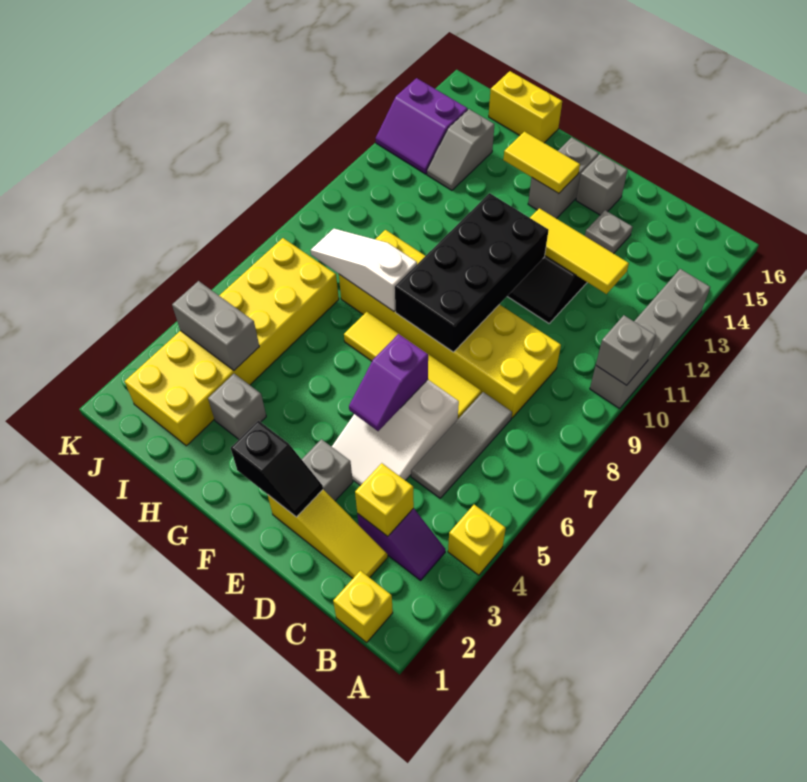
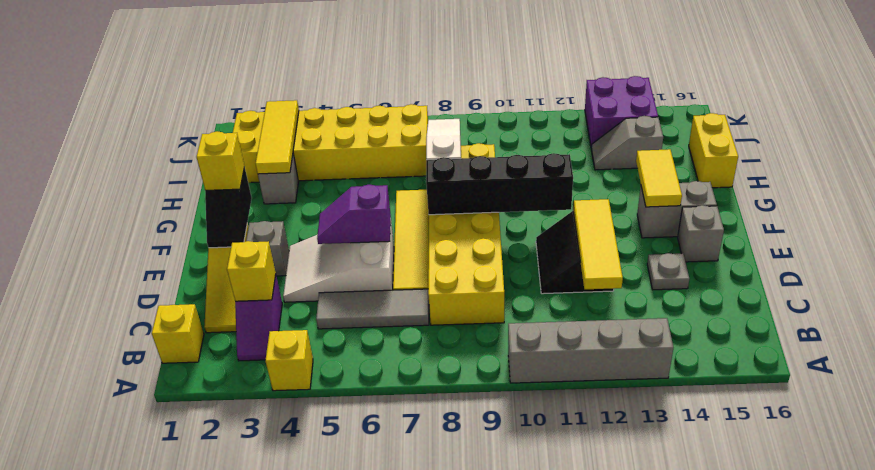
grey 1x1 brick [596,315,656,385] -> none
black 2x4 brick [395,193,549,352] -> black 1x4 brick [426,153,573,215]
none -> yellow 1x1 brick [197,131,244,190]
none -> yellow 1x3 tile [256,100,299,174]
grey 1x2 brick [172,281,259,370] -> none
purple 2x2 slope [376,78,468,174] -> purple 2x2 brick [585,76,658,148]

